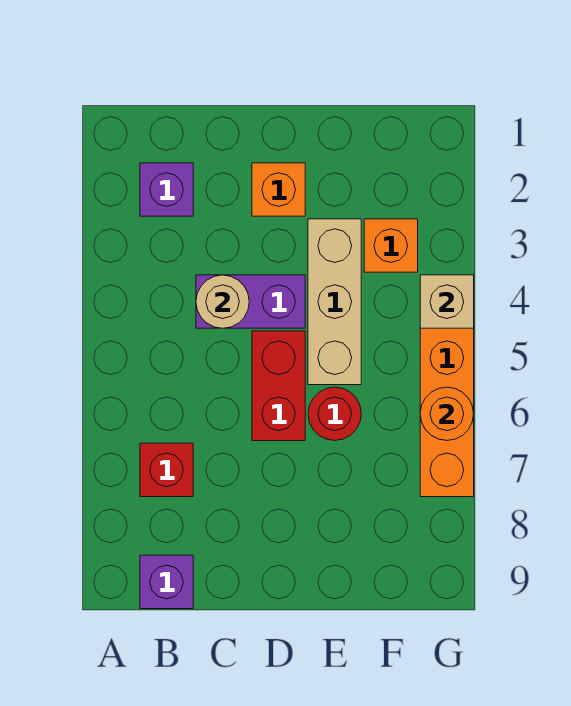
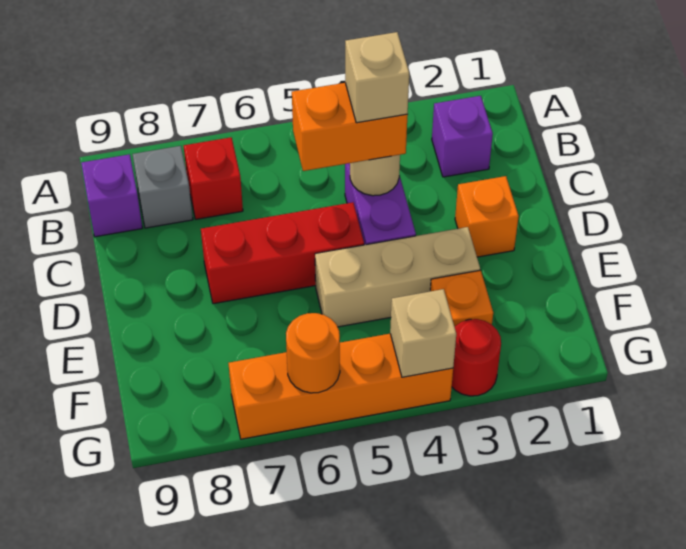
none -> grey 1x1 brick [133,146,193,228]
none -> orange 1x2 brick [292,83,408,171]
none -> tan 1x1 brick [345,32,409,123]
red 1x2 brick [252,331,305,441] -> red 1x3 brick [201,202,364,304]
red 1x1 round brick [308,387,361,441] -> red 1x1 round brick moved to [452,319,501,396]

